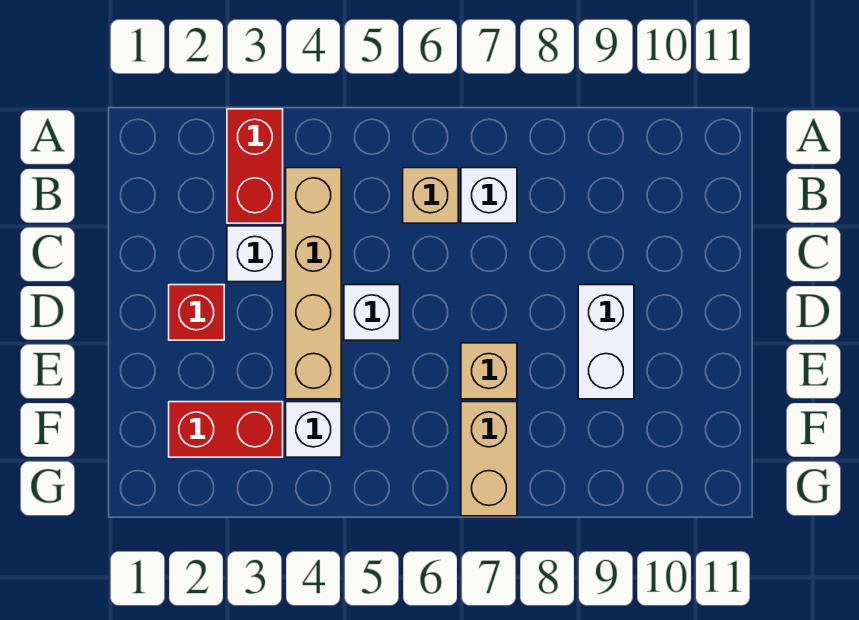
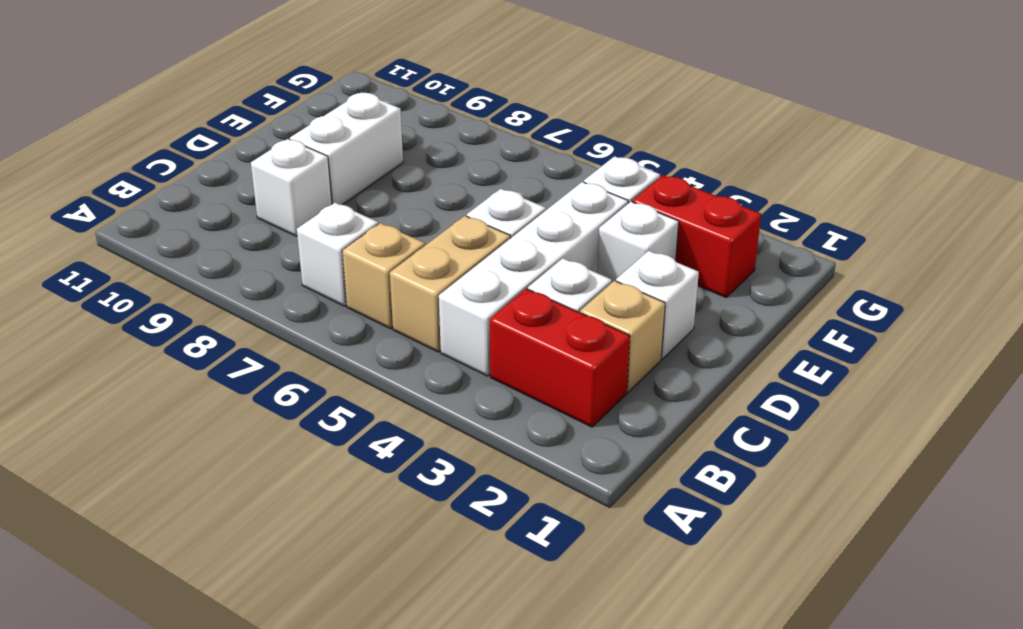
red 1x2 brick [227,109,283,223] -> red 1x2 brick turned to [490,289,630,427]
tan 1x4 brick [286,168,341,399] -> white 1x4 brick [439,182,628,376]
none -> white 1x1 brick [251,139,332,236]
red 1x1 brick [169,285,224,340] -> white 1x1 brick [616,251,699,359]
none -> white 1x1 brick [597,202,679,282]
tan 1x1 brick [461,343,517,399] -> tan 1x1 brick moved to [580,281,665,392]
tan 1x2 brick [461,402,517,516] -> tan 1x2 brick moved to [390,216,511,352]

